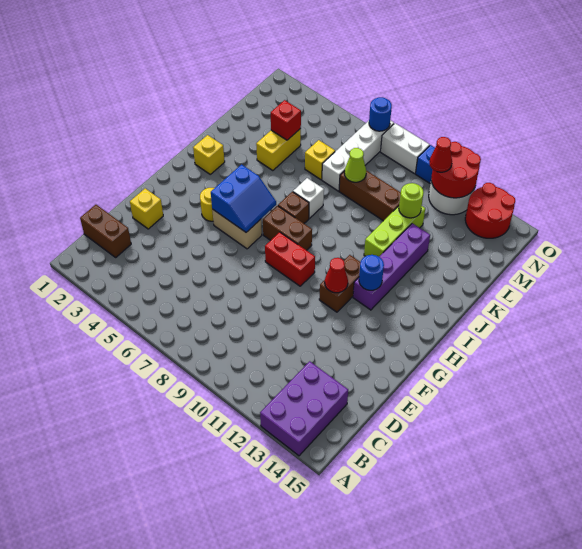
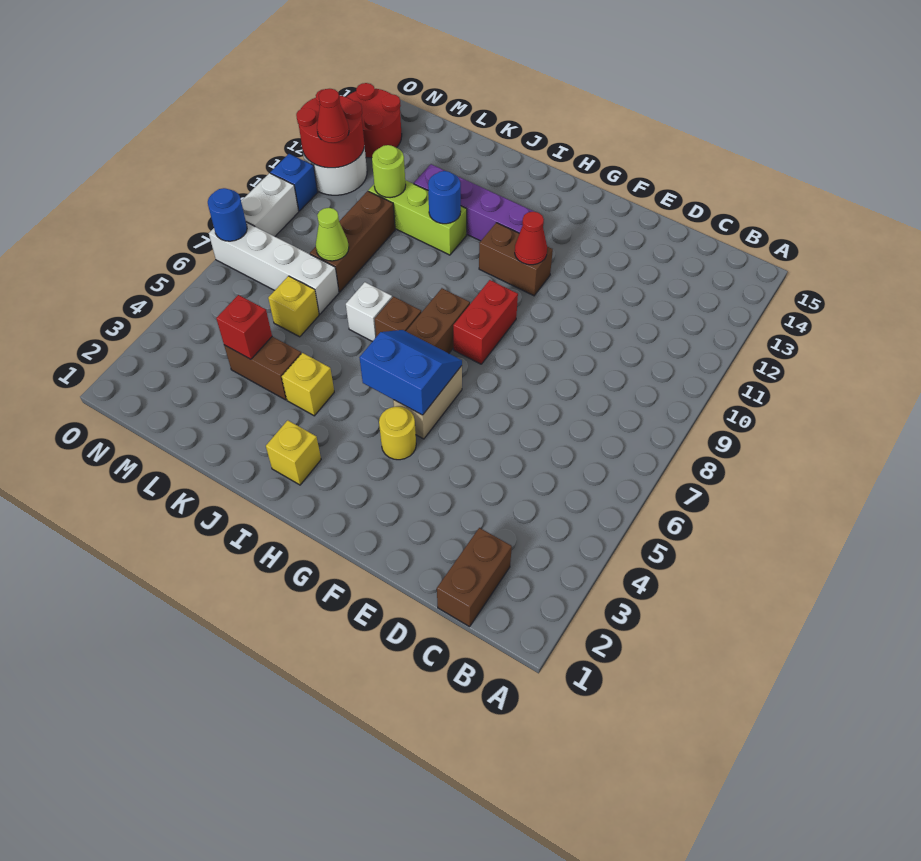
purple 2x3 brick [260,361,348,456] -> none
yellow 1x1 brick [130,188,163,229] -> yellow 1x1 brick moved to [282,353,334,416]
blue 1x1 round brick [359,255,384,290] -> blue 1x1 round brick moved to [428,171,461,224]
yellow 1x2 brick [256,129,301,171] -> brown 1x2 brick [224,337,301,400]

